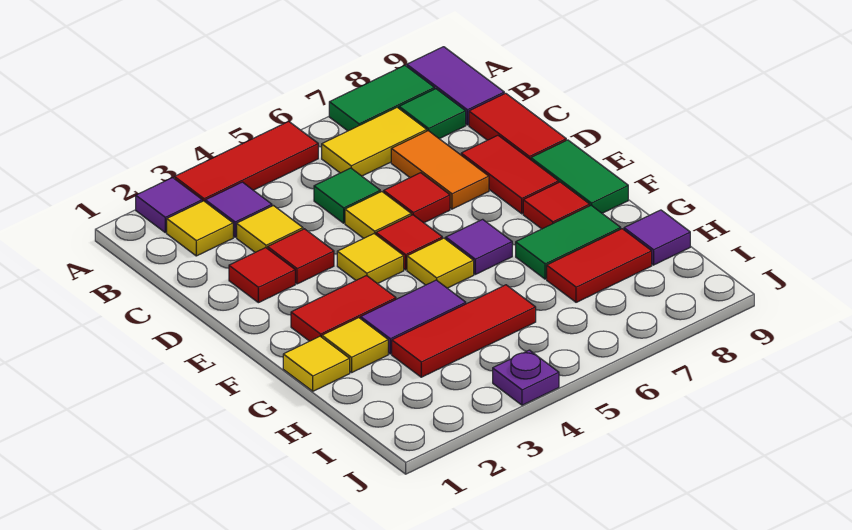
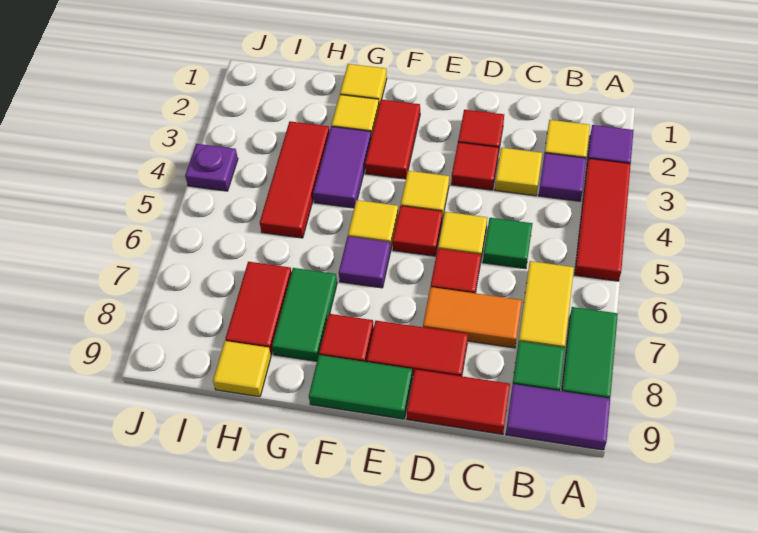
purple 1x1 tile [624,210,690,265] -> yellow 1x1 tile [213,341,271,397]

